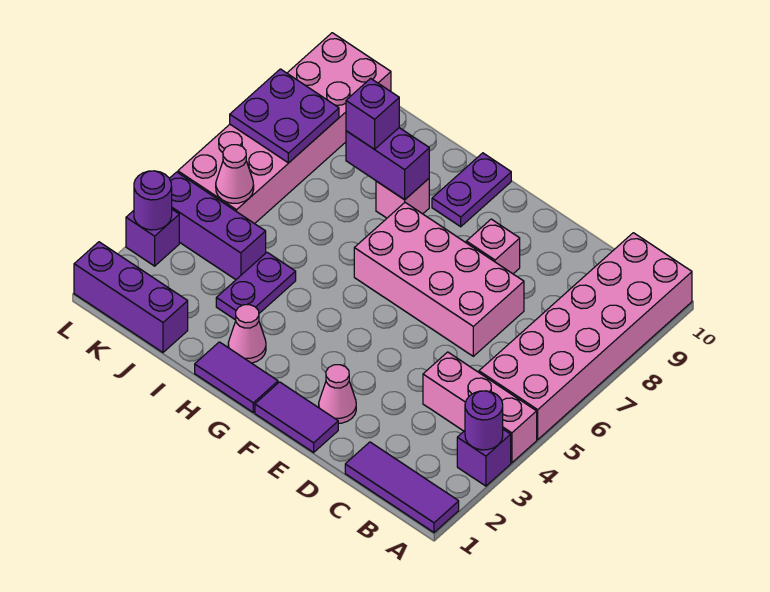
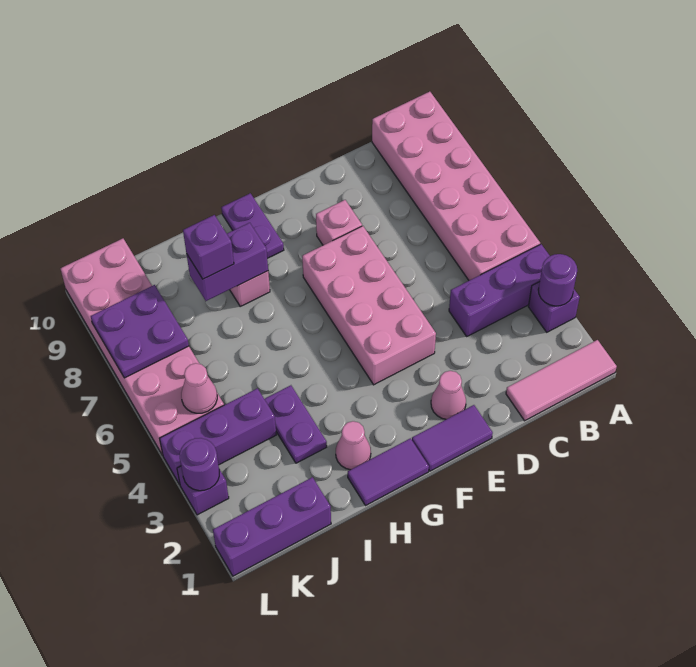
purple 1x3 tile [345,442,459,532] -> pink 1x3 tile [506,340,617,421]
pink 1x3 brick [423,352,537,463] -> purple 1x3 brick [449,244,550,336]
pink 2x4 brick [354,203,524,356] -> pink 2x4 brick turned to [302,226,436,385]

